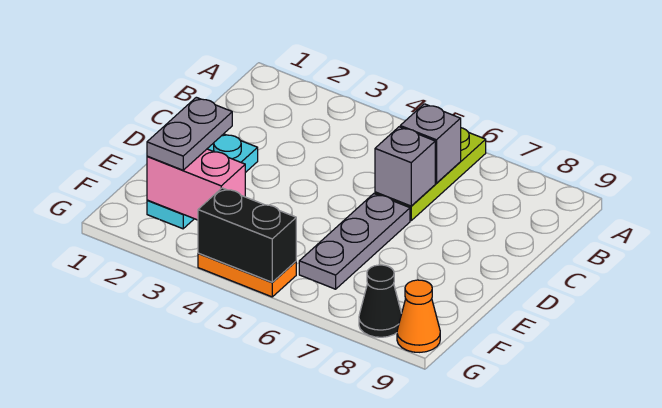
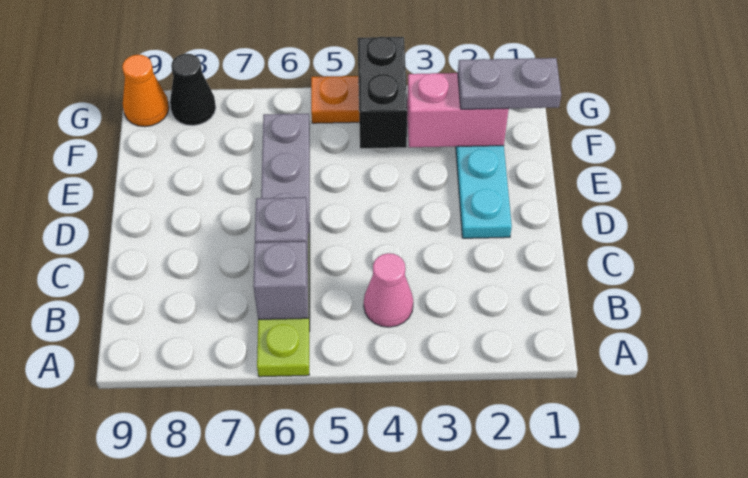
none -> pink 1x1 cone [364,253,413,327]
grey 1x2 plate [147,97,232,170] -> grey 1x2 plate turned to [458,58,561,109]
black 1x2 brick [198,188,296,282] -> black 1x2 brick turned to [358,37,408,148]

